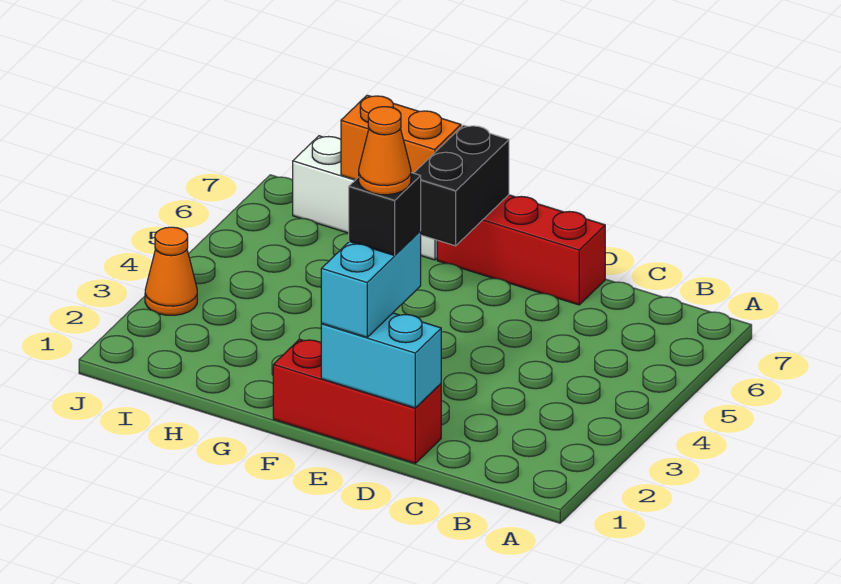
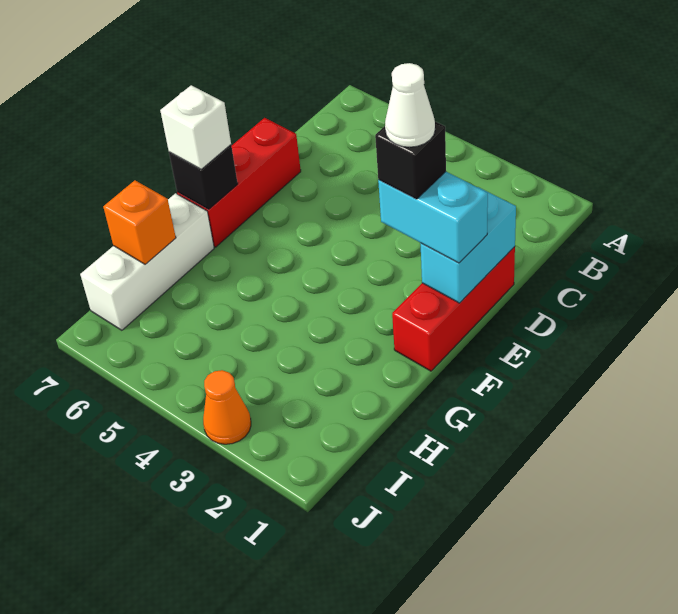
orange 1x1 cone [359,107,411,195] -> white 1x1 cone [385,63,435,147]
black 1x2 brick [414,125,509,246] -> black 1x1 brick [169,145,238,209]
none -> white 1x1 brick [160,85,231,169]
orange 1x2 brick [341,95,461,180] -> orange 1x1 brick [103,180,176,264]

